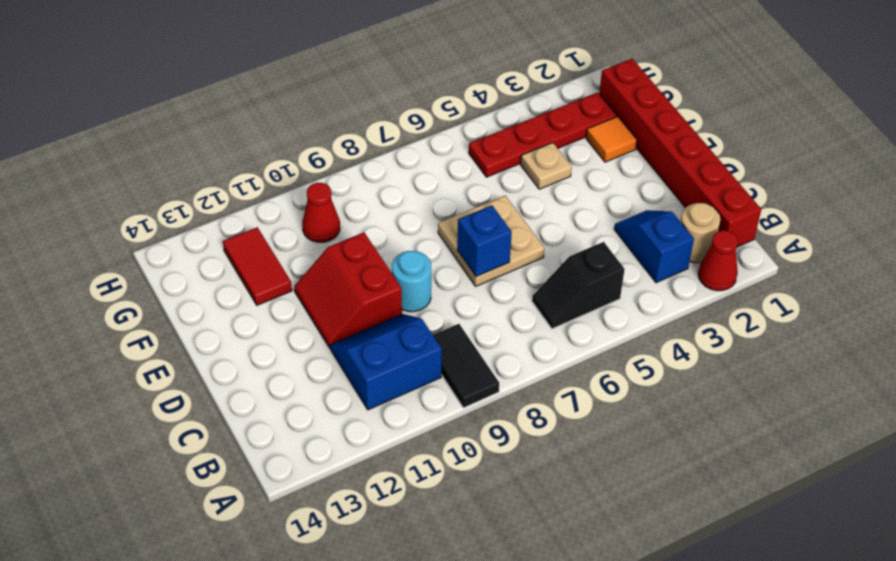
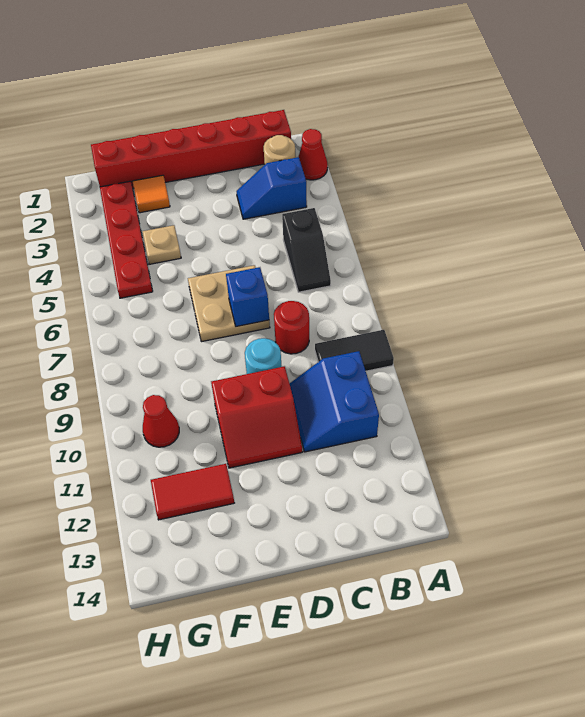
none -> red 1x1 round brick [274,301,309,354]

